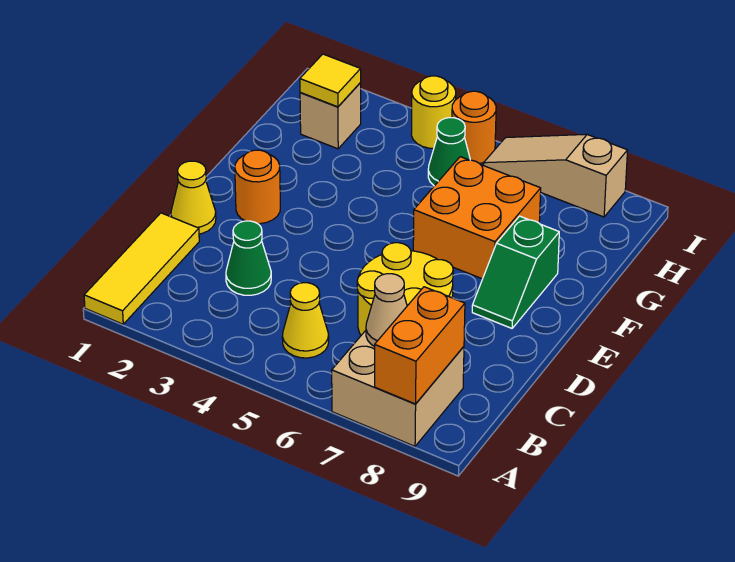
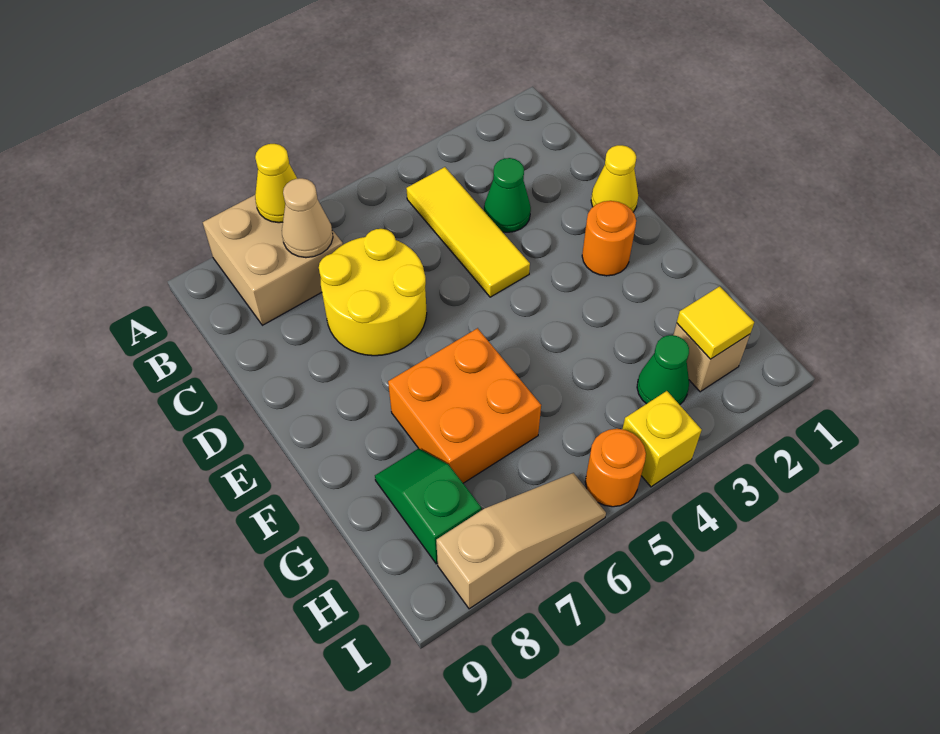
yellow 1x3 tile [84,213,199,324] -> yellow 1x3 tile moved to [406,167,530,297]
orange 1x2 brick [375,287,465,404] -> none
yellow 1x1 cone [282,283,329,358] -> yellow 1x1 cone moved to [255,144,297,223]
green 1x2 slope [472,216,559,328] -> green 1x2 slope moved to [375,448,481,564]
green 1x1 cone [428,118,470,186] -> green 1x1 cone moved to [637,335,689,405]
yellow 1x1 round brick [411,76,456,148] -> yellow 1x1 brick [622,391,702,487]

